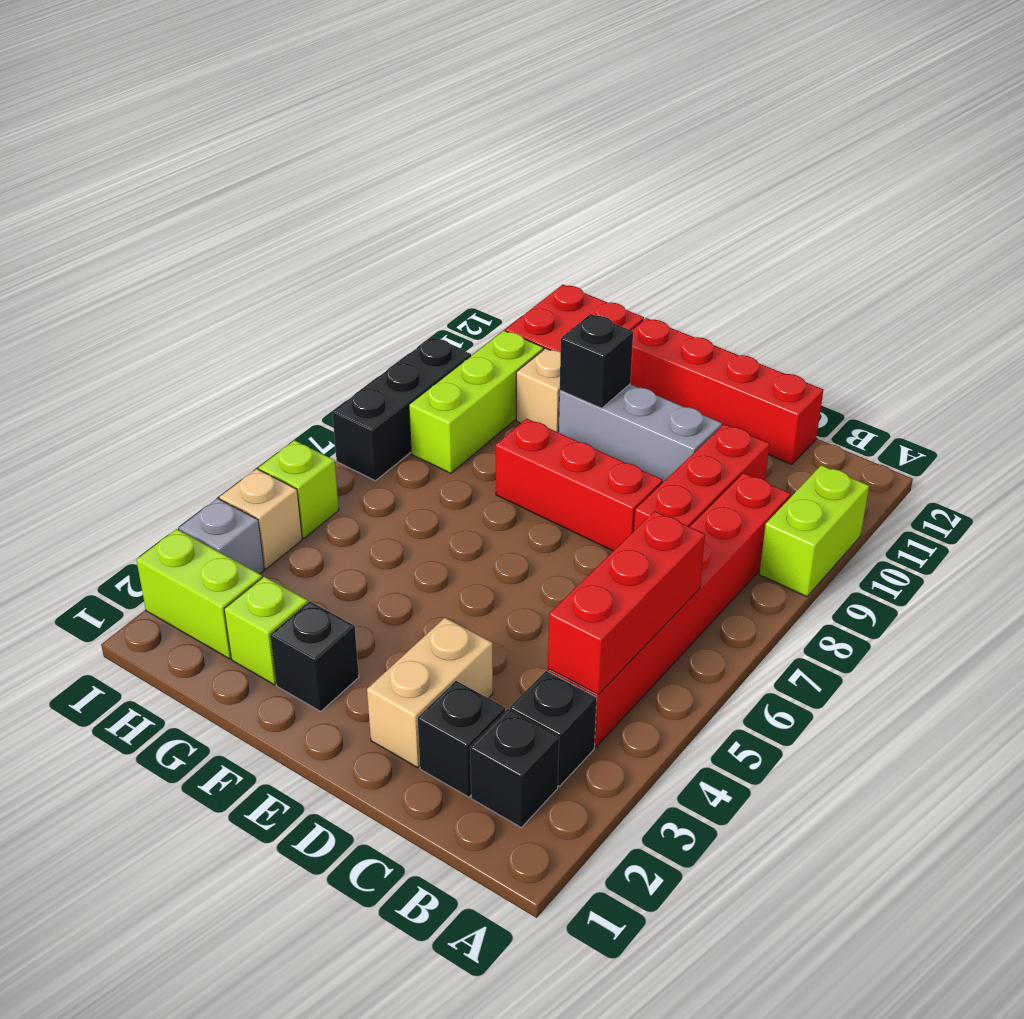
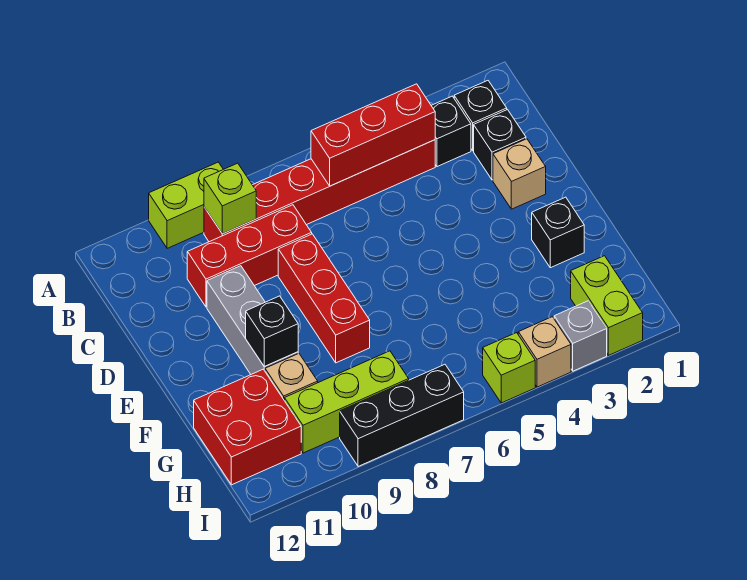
red 1x4 brick [630,318,823,464] -> none
tan 1x2 brick [367,618,493,768] -> tan 1x1 brick [493,139,546,209]
lime 1x1 brick [224,577,308,685] -> lime 1x1 brick moved to [204,163,256,234]

